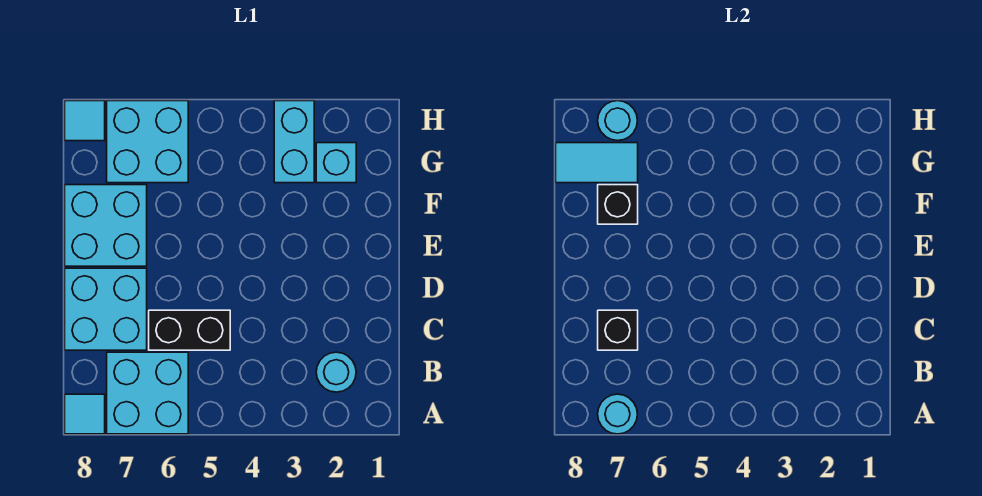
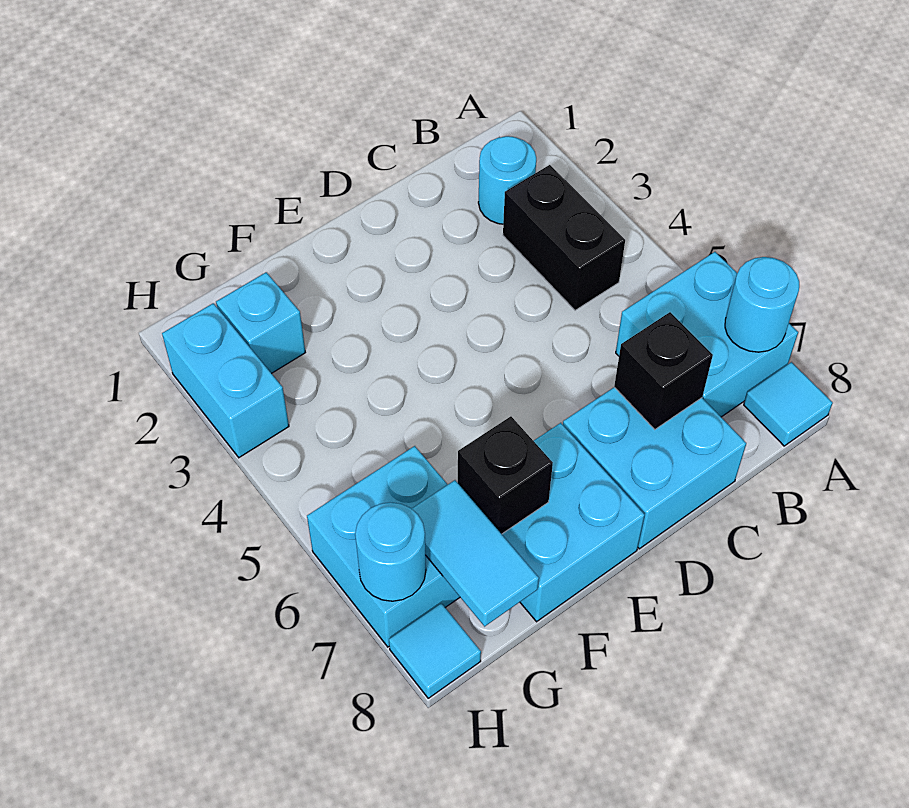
black 1x2 brick [149,310,230,350] -> black 1x2 brick moved to [503,165,625,310]
cyan 1x2 brick [274,101,314,183] -> cyan 1x2 brick turned to [162,303,289,457]

